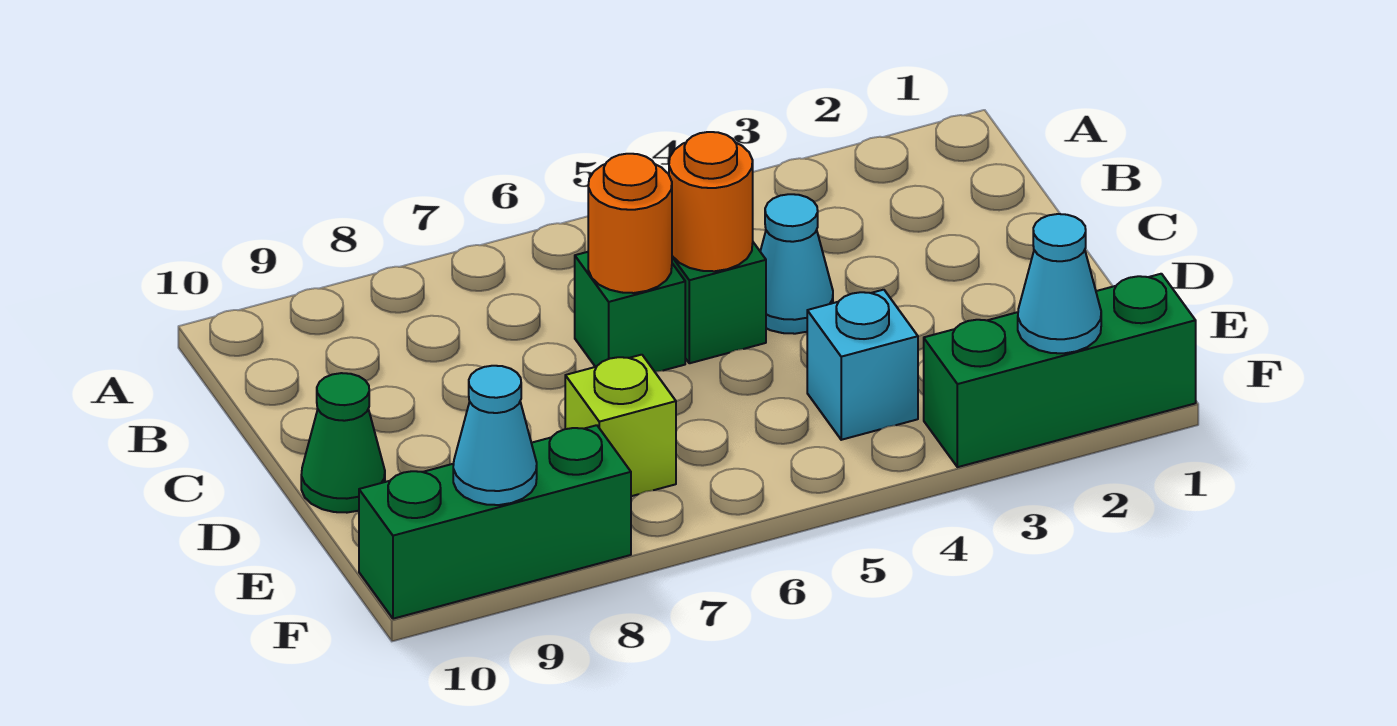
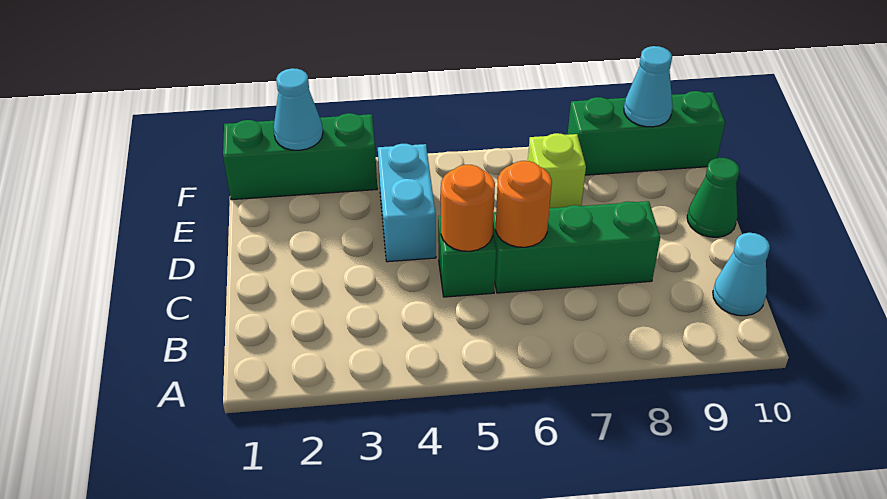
cyan 1x1 cone [760,194,833,334] -> cyan 1x1 cone moved to [713,233,770,316]
green 1x1 brick [575,252,685,372] -> green 1x3 brick [493,201,660,293]
cyan 1x1 brick [807,290,918,440] -> cyan 1x2 brick [378,144,436,262]

